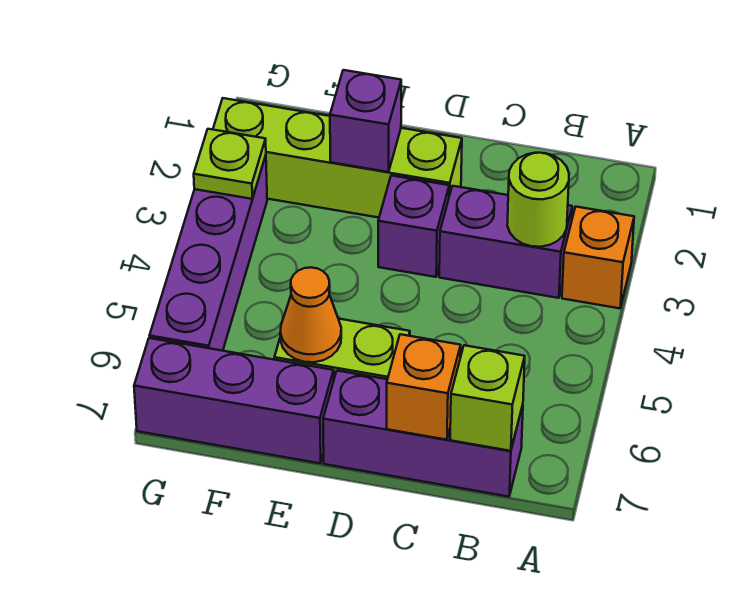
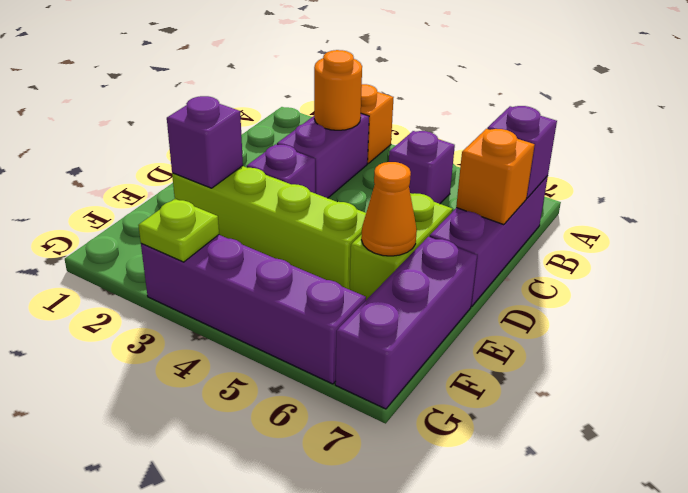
lime 1x1 round brick [507,153,569,247] -> orange 1x1 round brick [314,50,362,130]
none -> purple 1x1 brick [389,131,455,204]
lime 1x1 brick [450,345,525,451] -> purple 1x1 brick [487,106,557,198]
lime 1x4 brick [213,98,462,218] -> lime 1x4 brick turned to [172,166,366,290]

